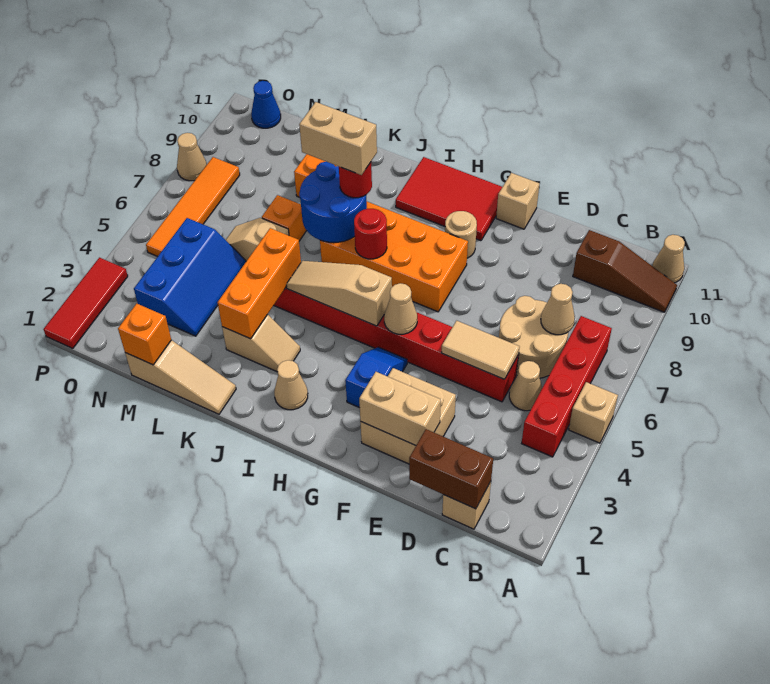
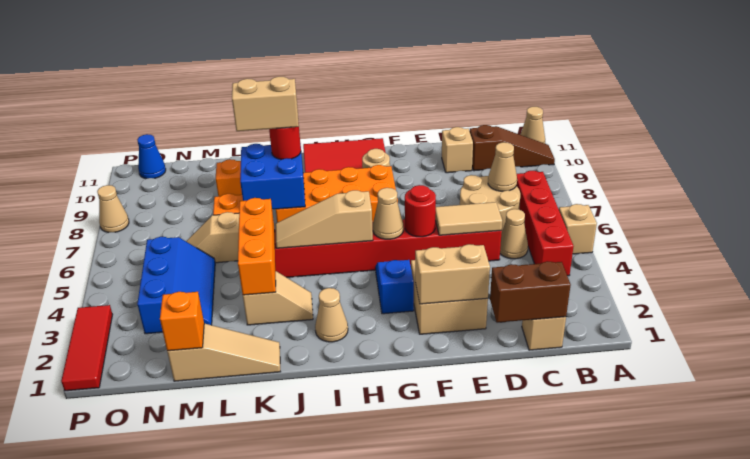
tan 1x1 brick [496,173,539,229] -> tan 1x1 brick moved to [442,127,473,173]
red 1x1 round brick [354,209,387,259] -> red 1x1 round brick moved to [405,185,436,237]
blue 2x2 round brick [299,162,367,243] -> blue 2x2 brick [240,143,305,209]
orange 1x4 tile [146,157,240,257] -> none

